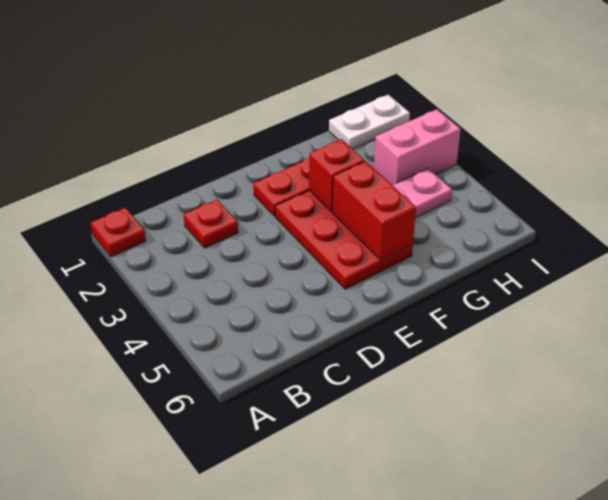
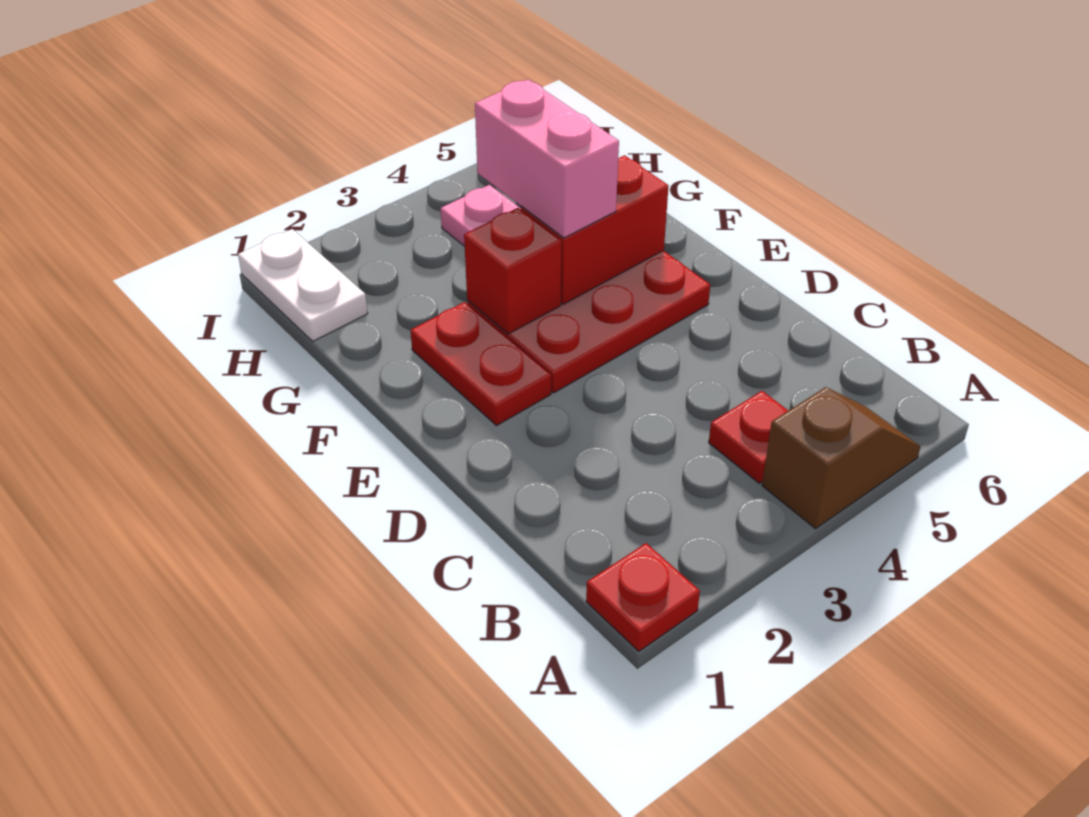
none -> brown 1x2 slope [762,387,921,529]
red 1x1 plate [184,200,238,248] -> red 1x1 plate moved to [709,391,788,483]
pink 1x2 brick [374,109,461,185] -> pink 1x2 brick moved to [475,79,619,238]

